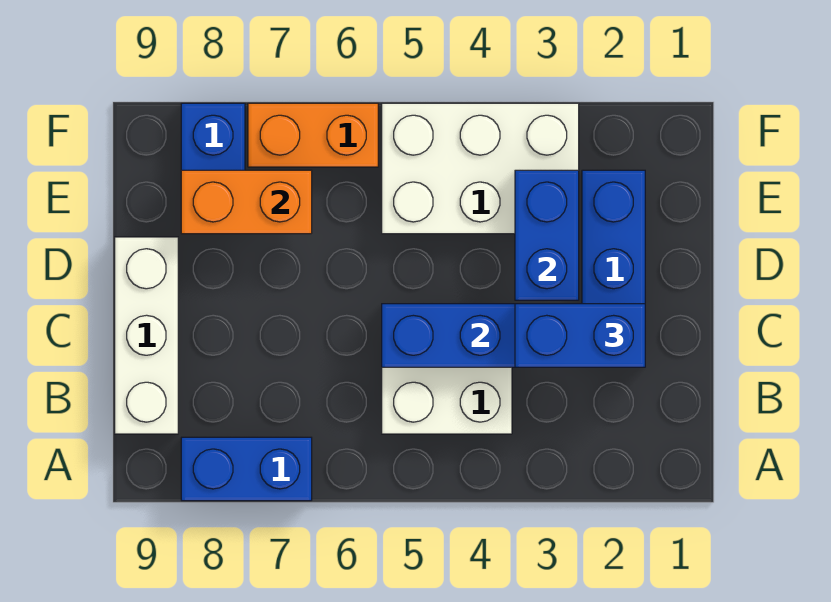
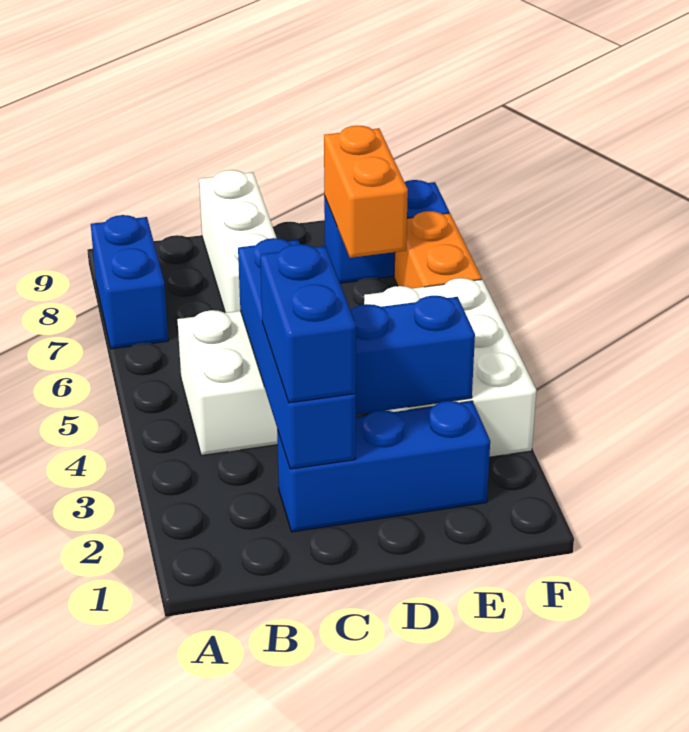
white 1x3 brick [115,237,178,434] -> white 1x3 brick turned to [199,170,276,313]

